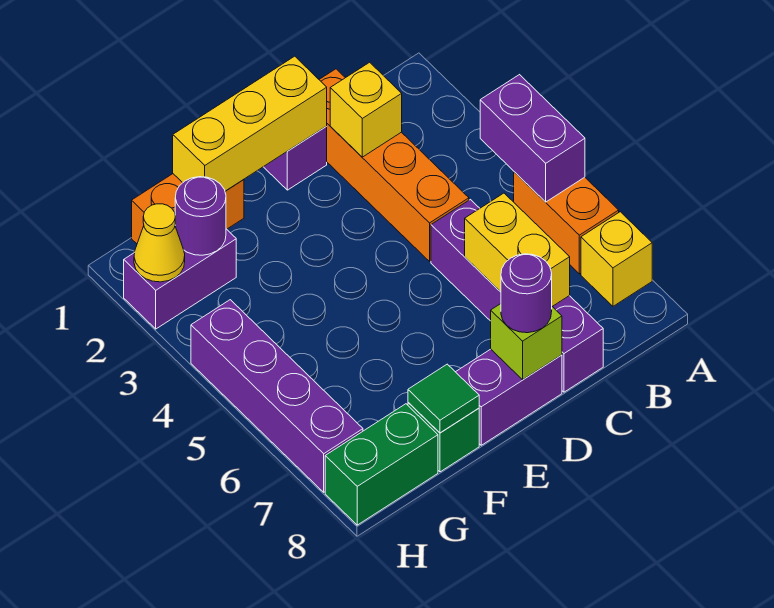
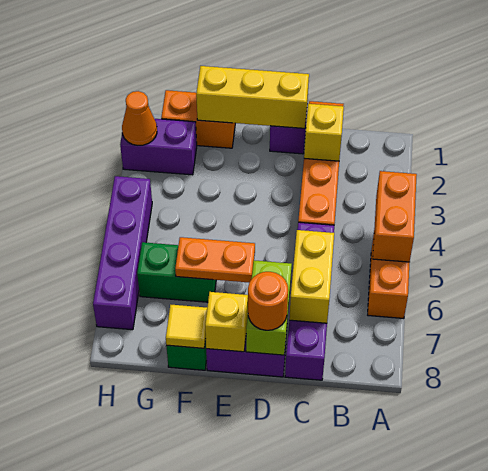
purple 1x2 brick [480,75,585,202] -> orange 1x2 brick [373,171,417,262]
yellow 1x1 brick [581,212,652,306] -> yellow 1x1 brick moved to [205,292,248,352]
lime 1x1 brick [491,304,562,380] -> lime 1x2 brick [246,260,292,355]
purple 1x1 round brick [501,254,552,333] -> orange 1x1 round brick [248,272,288,330]
none -> orange 1x2 plate [175,237,255,283]
green 1x1 tile [408,364,479,433] -> yellow 1x1 tile [166,305,207,348]
purple 1x1 round brick [175,177,226,255] -> none
green 1x2 brick [325,404,438,525] -> green 1x2 brick moved to [137,242,216,302]
yellow 1x1 cone [134,204,185,282] -> orange 1x1 cone [122,91,157,146]

